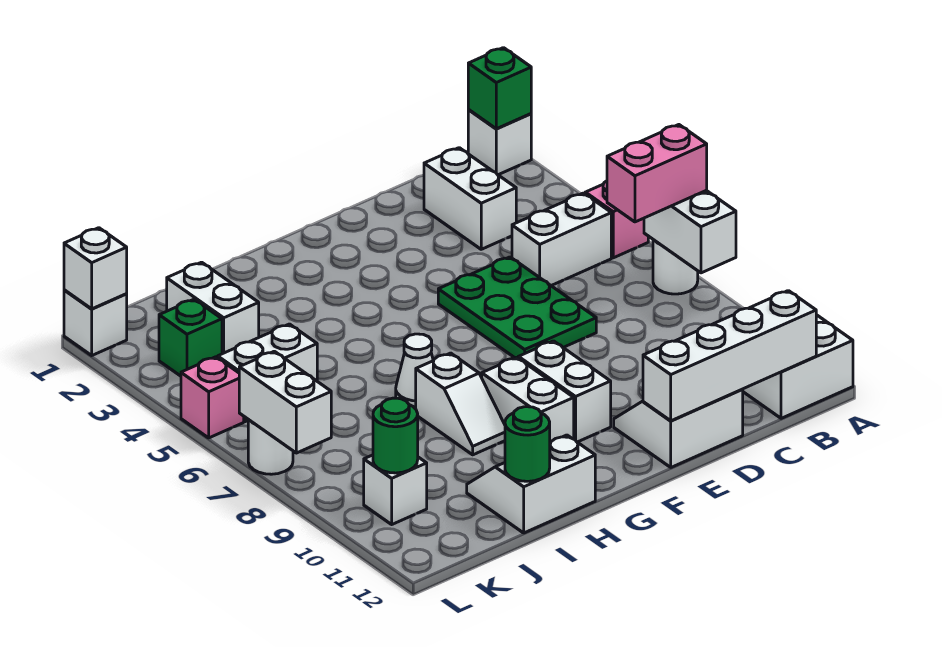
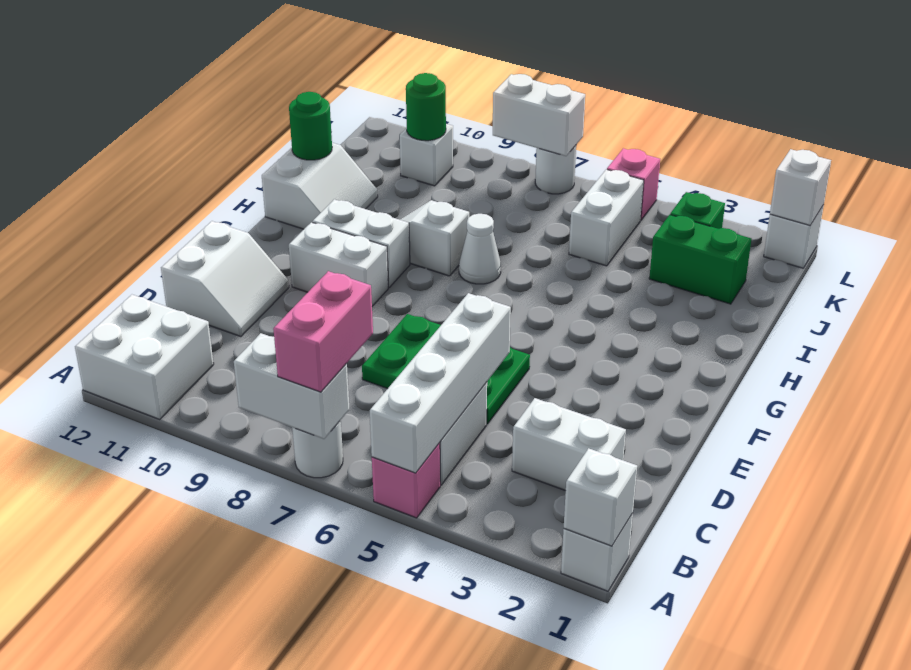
green 1x1 brick [468,48,531,129] -> white 1x1 brick [564,448,637,546]
white 1x4 brick [643,291,816,421] -> white 1x4 brick moved to [370,293,511,473]
white 1x2 brick [167,262,259,354] -> green 1x2 brick [649,215,751,304]

